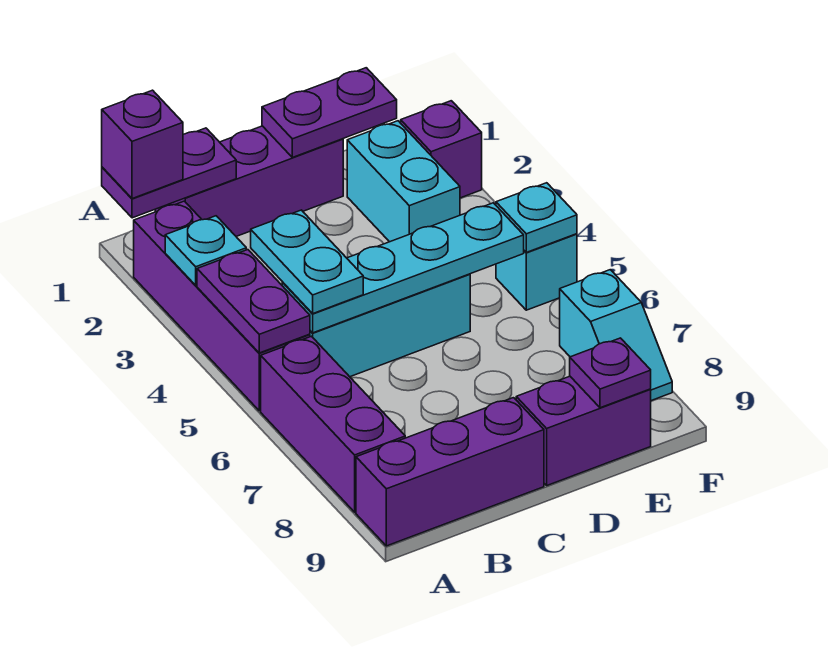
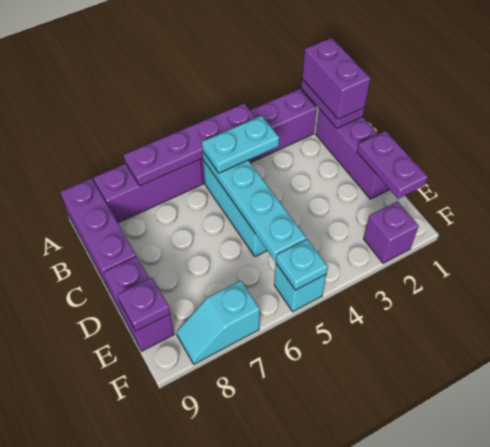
purple 1x1 brick [102,90,183,199] -> purple 1x2 brick [302,38,370,119]
cyan 1x1 plate [165,216,246,285] -> none
purple 1x2 plate [197,250,310,353] -> purple 1x4 plate [124,104,256,186]
cyan 1x2 brick [347,121,460,242] -> none

